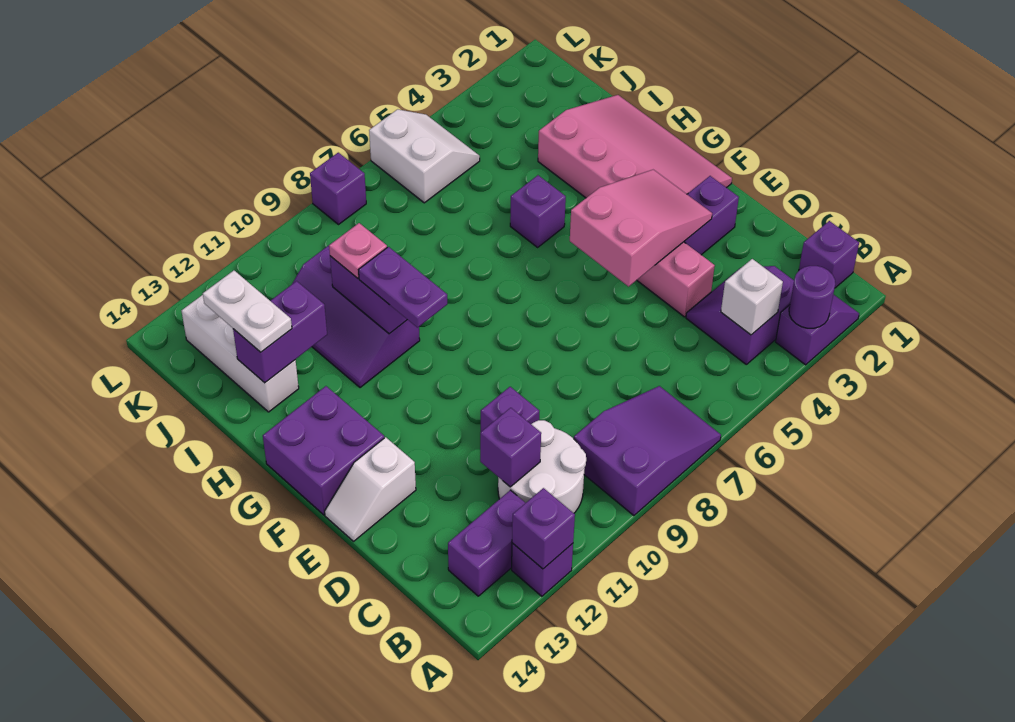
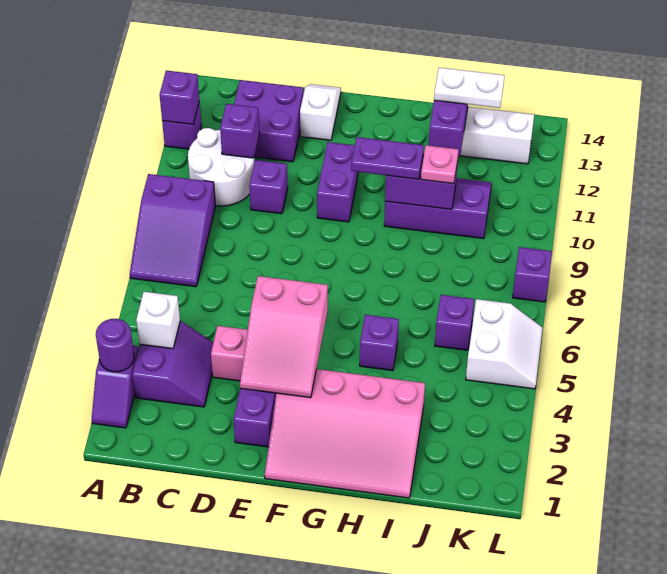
purple 1x1 brick [799,221,859,288] -> purple 1x1 brick moved to [435,295,474,350]
purple 1x2 brick [448,490,525,596] -> purple 1x2 brick moved to [317,142,359,222]
purple 2x2 brick [263,386,384,515] -> purple 2x2 brick moved to [234,80,304,162]
white 2x2 slope [369,109,480,203] -> white 2x2 slope turned to [466,299,543,389]

